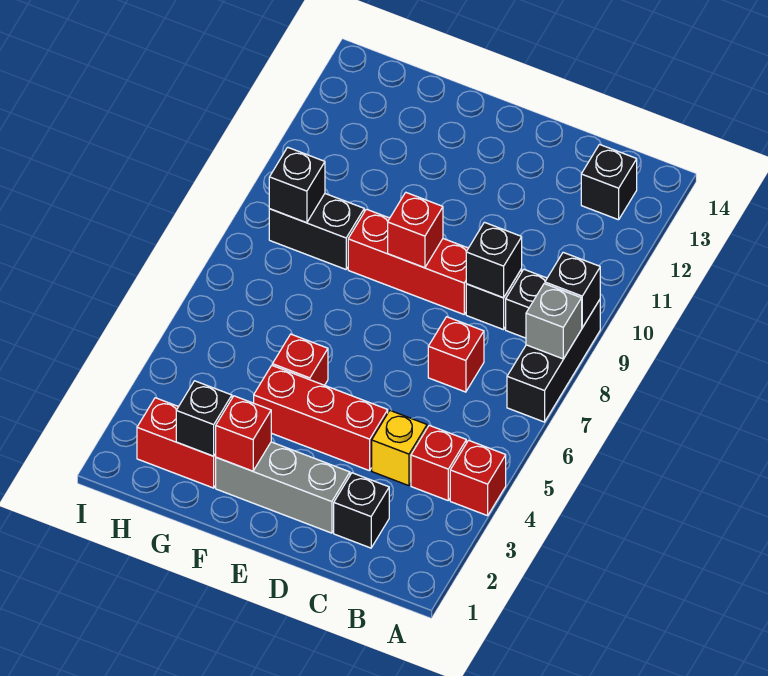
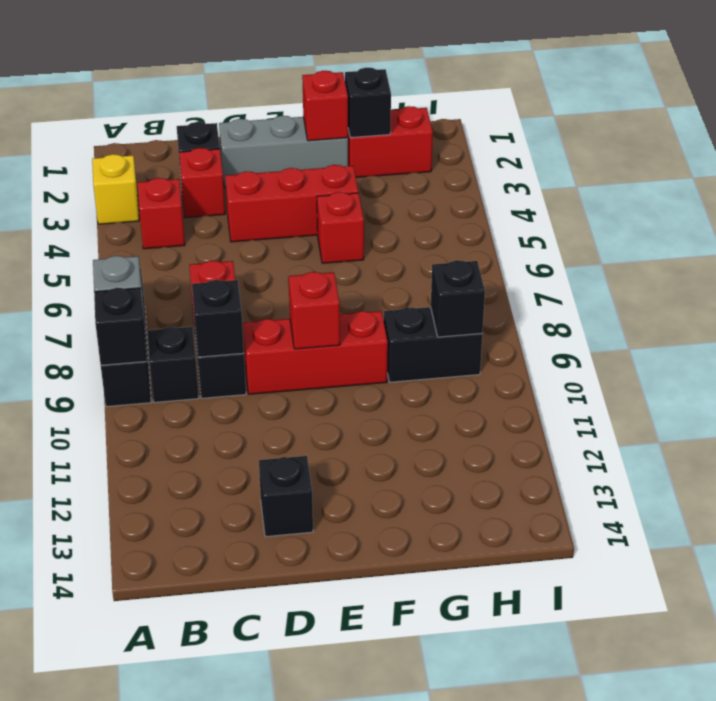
red 1x1 brick [450,440,506,516] -> red 1x1 brick moved to [179,148,225,218]
black 1x1 brick [581,145,637,220] -> black 1x1 brick moved to [259,456,313,537]
yellow 1x1 brick [372,411,427,486] -> yellow 1x1 brick moved to [92,154,139,224]

